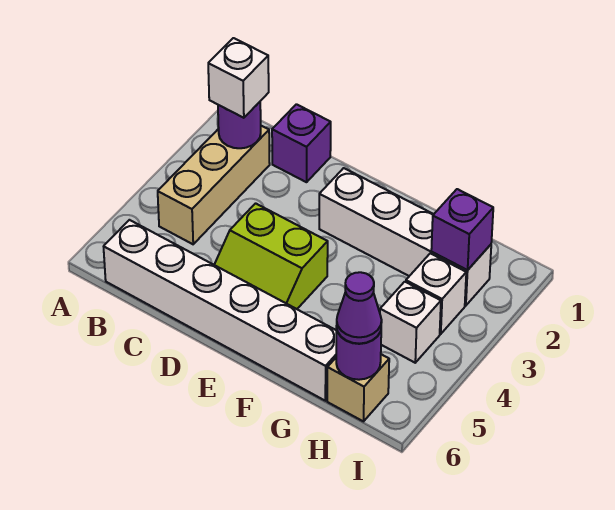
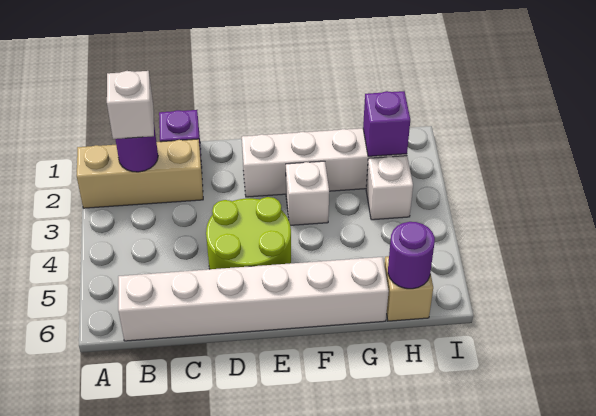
tan 1x3 brick [158,126,270,244] -> tan 1x3 brick turned to [77,139,203,208]
lime 2x2 slope [214,203,328,309] -> lime 2x2 round brick [206,197,291,269]
white 1x1 brick [380,282,441,363] -> white 1x1 brick moved to [286,161,329,225]
purple 1x1 cone [336,272,382,344] -> none

